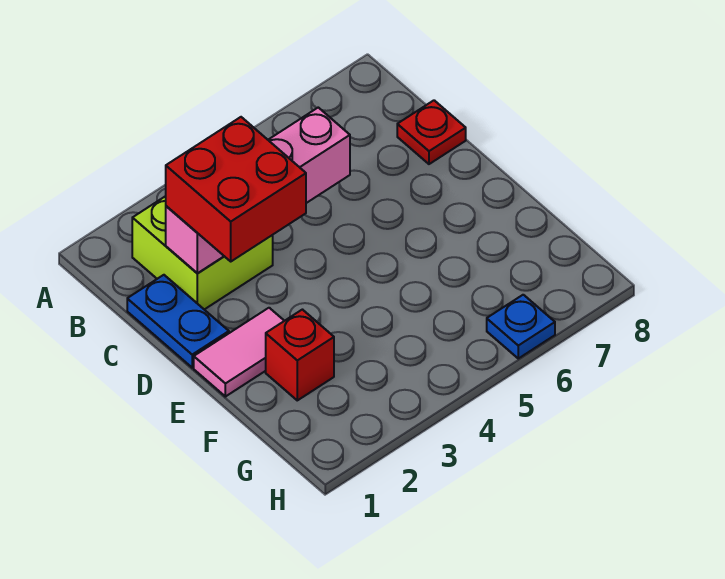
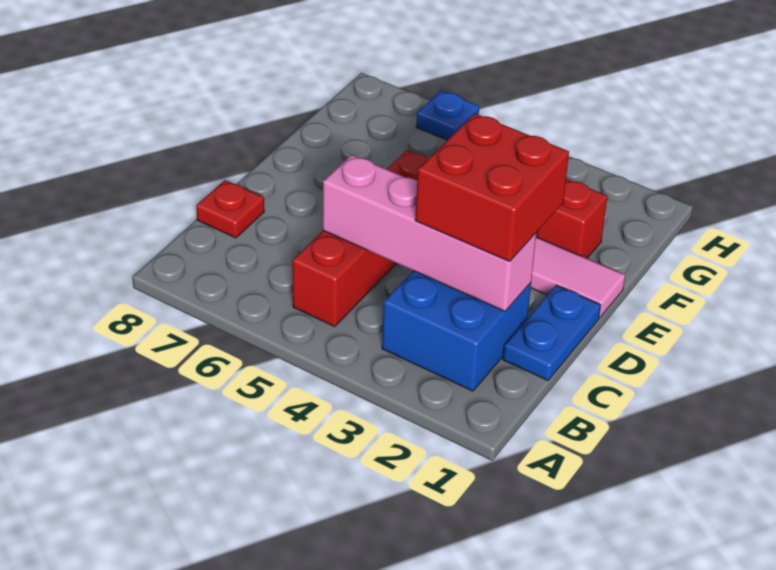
lime 2x2 brick [132,196,273,310] -> blue 2x2 brick [382,271,531,391]
none -> red 1x4 brick [292,150,428,327]

